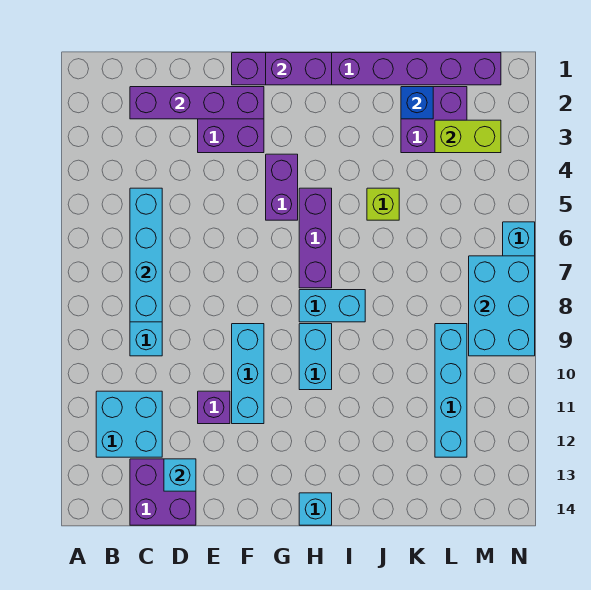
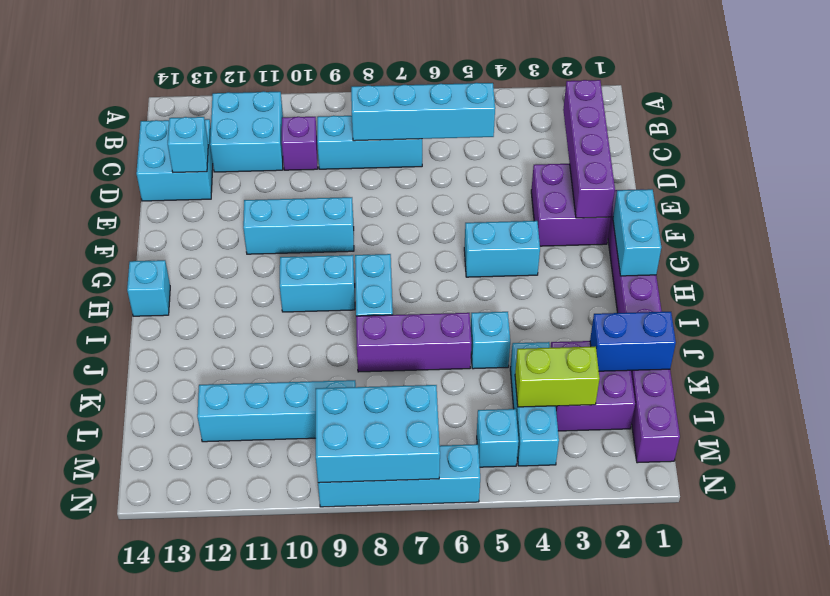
purple 2x2 brick [130,459,196,525] -> cyan 2x2 brick [136,119,213,201]
purple 1x1 brick [198,391,230,424] -> purple 1x1 brick moved to [282,117,318,170]
purple 1x2 brick [266,53,332,85] -> cyan 1x2 brick [613,189,661,276]
purple 1x2 brick [266,154,298,220] -> cyan 1x2 brick [464,221,540,277]
purple 1x3 brick [299,188,332,288] -> purple 1x3 brick moved to [356,313,472,372]
lime 1x1 brick [367,188,399,220] -> cyan 1x1 brick [471,312,510,369]
blue 1x1 brick [401,87,433,119] -> blue 1x2 brick [590,312,676,371]
none -> cyan 1x3 brick [510,342,559,466]
lime 1x2 brick [435,120,501,153] -> lime 1x2 brick turned to [515,346,600,407]
none -> cyan 1x1 brick [477,409,519,467]

